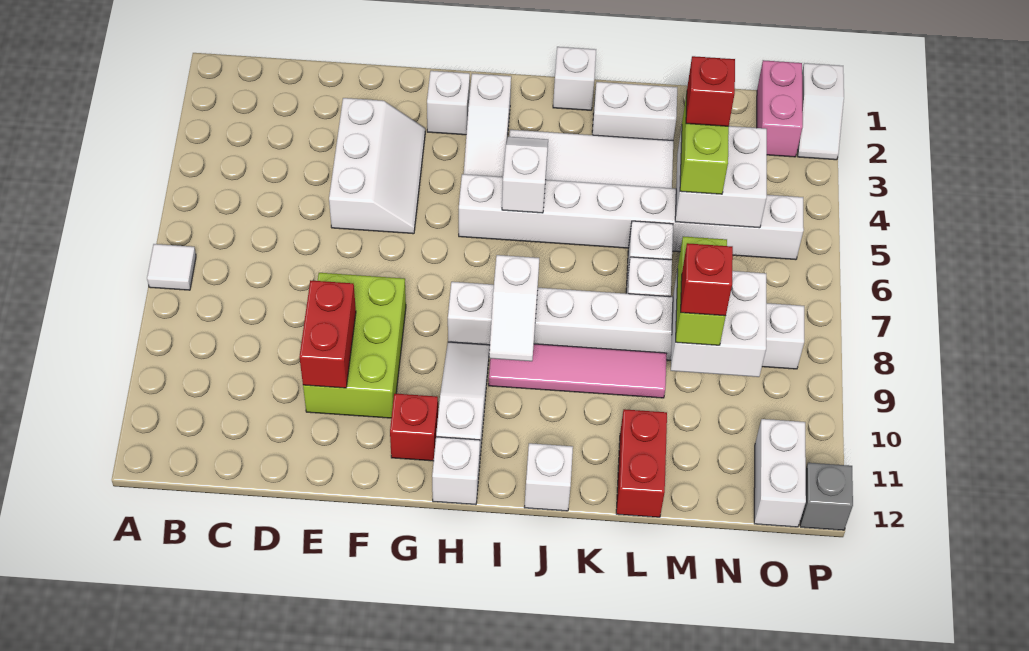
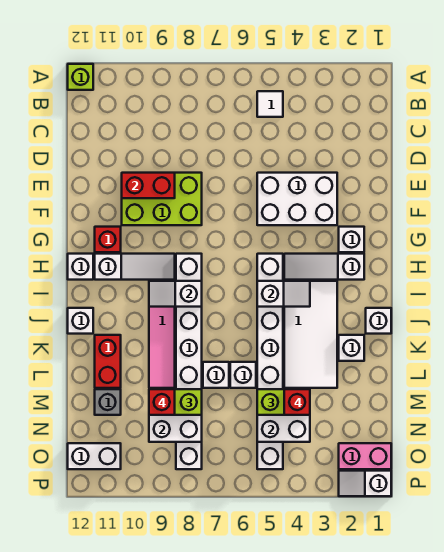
white 1x1 tile [147,244,196,290] -> white 1x1 tile moved to [257,91,283,117]
none -> lime 1x1 brick [68,64,93,90]
white 2x3 slope [329,98,425,234] -> white 2x3 brick [257,173,337,225]
white 1x2 brick [592,82,677,140] -> white 1x1 brick [339,335,364,361]
red 1x2 brick [616,409,667,517] -> red 1x2 brick turned to [95,335,121,388]
grey 1x1 brick [800,463,853,530] -> grey 1x1 brick moved to [95,389,121,415]

